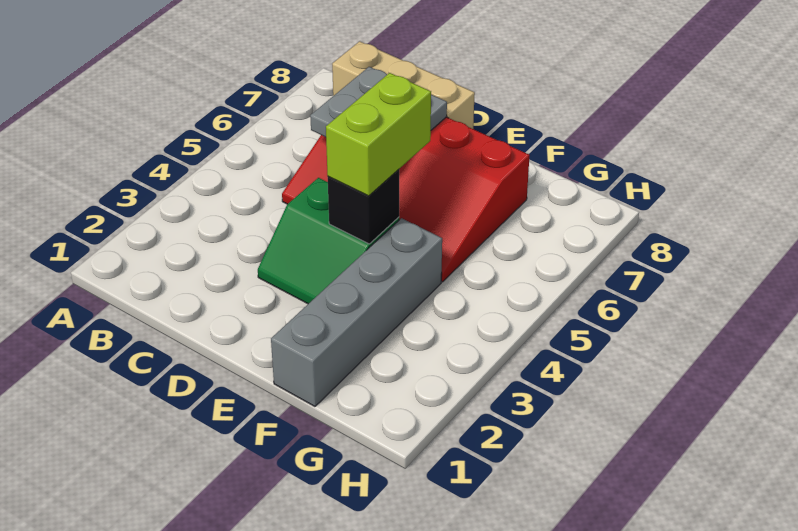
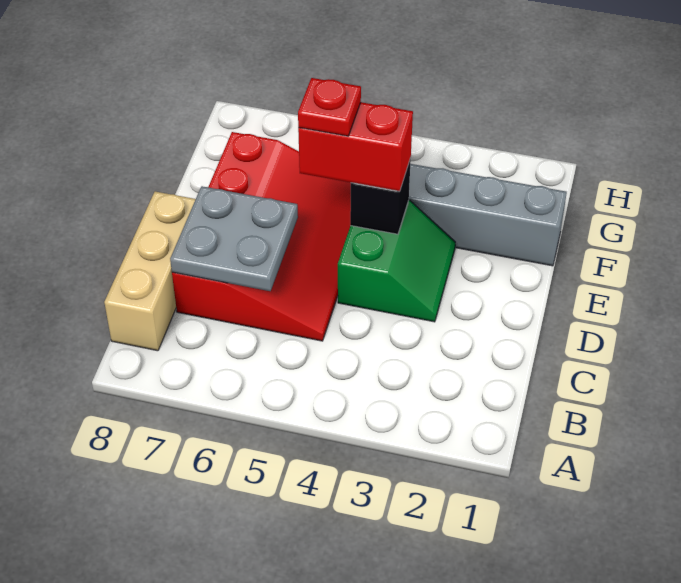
lime 1x2 brick [326,73,431,196] -> red 1x2 brick [298,102,413,191]
none -> red 1x1 plate [298,78,361,136]

